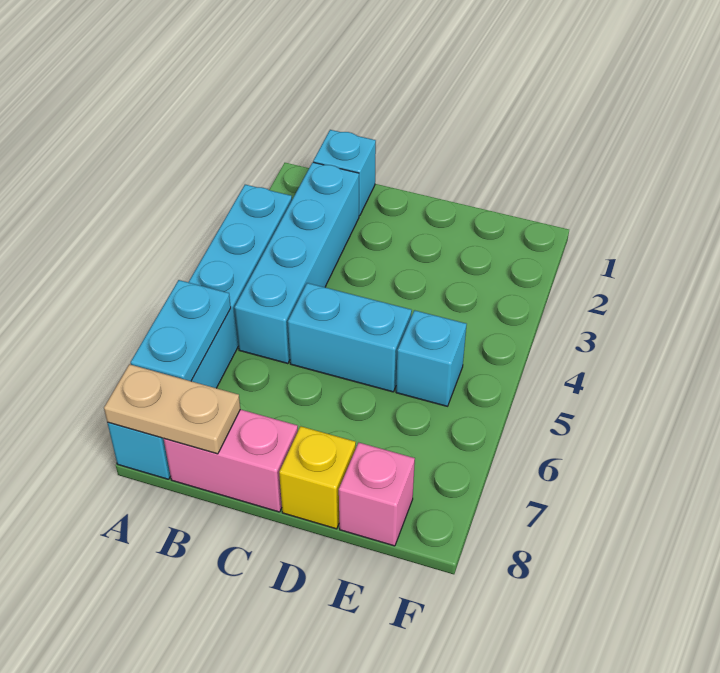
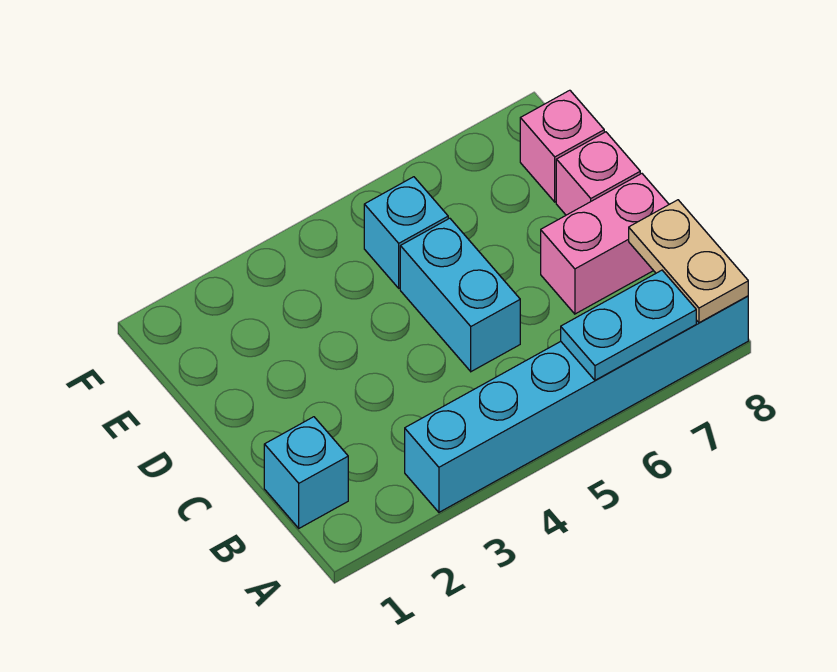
cyan 1x4 brick [234,162,359,364] -> none
pink 1x2 brick [164,409,298,512] -> pink 1x2 brick turned to [541,174,669,314]
yellow 1x1 brick [279,426,356,529] -> pink 1x1 brick [556,132,640,215]

